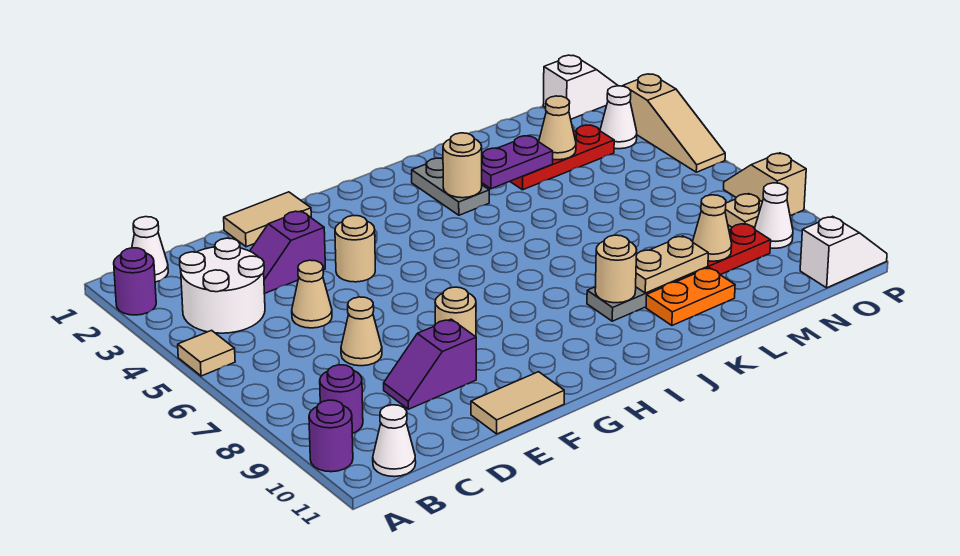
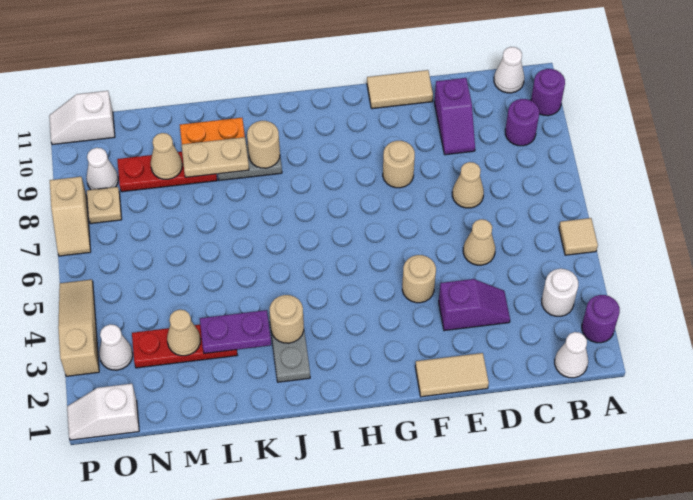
white 2x2 round brick [180,238,265,333] -> white 1x1 round brick [542,269,578,316]
purple 1x2 slope [384,319,476,409] -> purple 1x2 slope turned to [434,78,475,155]

